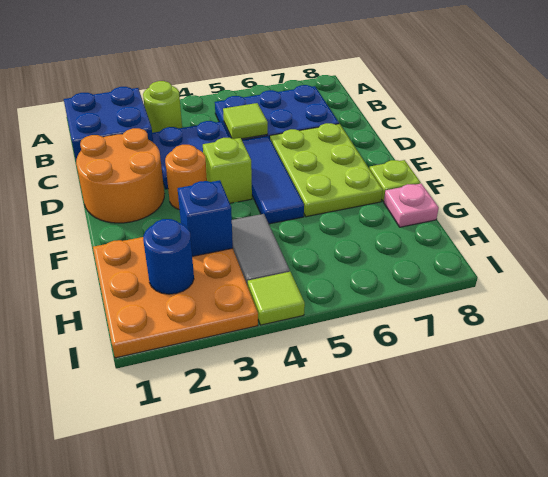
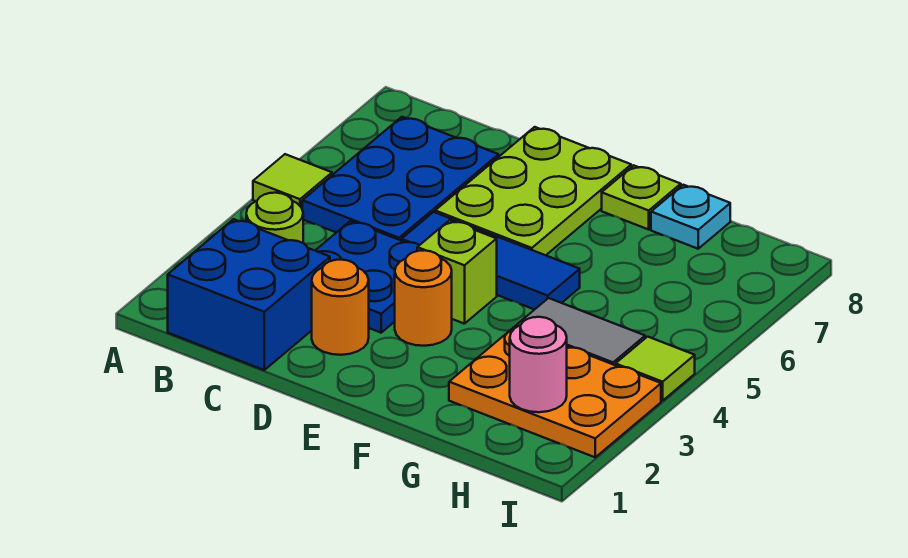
lime 1x1 tile [223,103,268,139] -> lime 1x1 tile moved to [253,154,332,208]
orange 2x2 round brick [76,128,164,223] -> orange 1x1 round brick [312,260,369,355]
lime 2x3 plate [270,123,383,217] -> lime 2x3 plate turned to [435,127,631,255]
orange 3x3 plate [93,237,258,358] -> orange 2x3 plate [449,327,661,457]
blue 1x1 brick [178,180,233,256] -> none
pink 1x1 plate [384,184,439,227] -> cyan 1x1 plate [651,185,730,249]
blue 1x1 round brick [143,219,194,294] -> pink 1x1 round brick [510,317,567,412]

